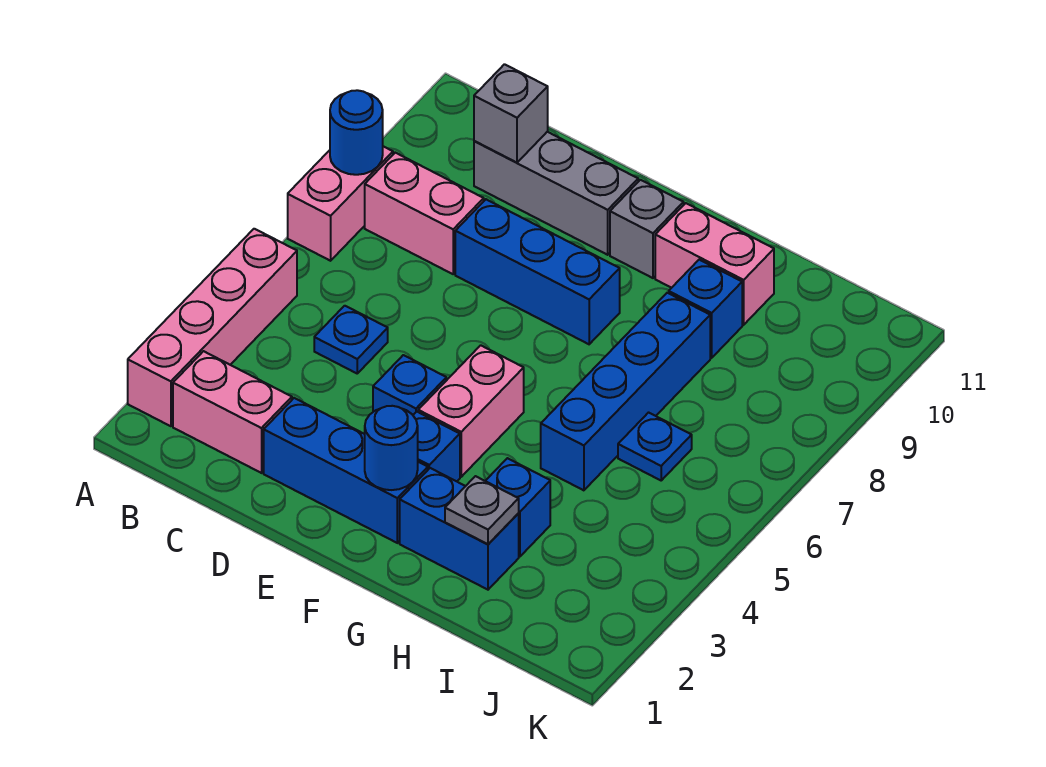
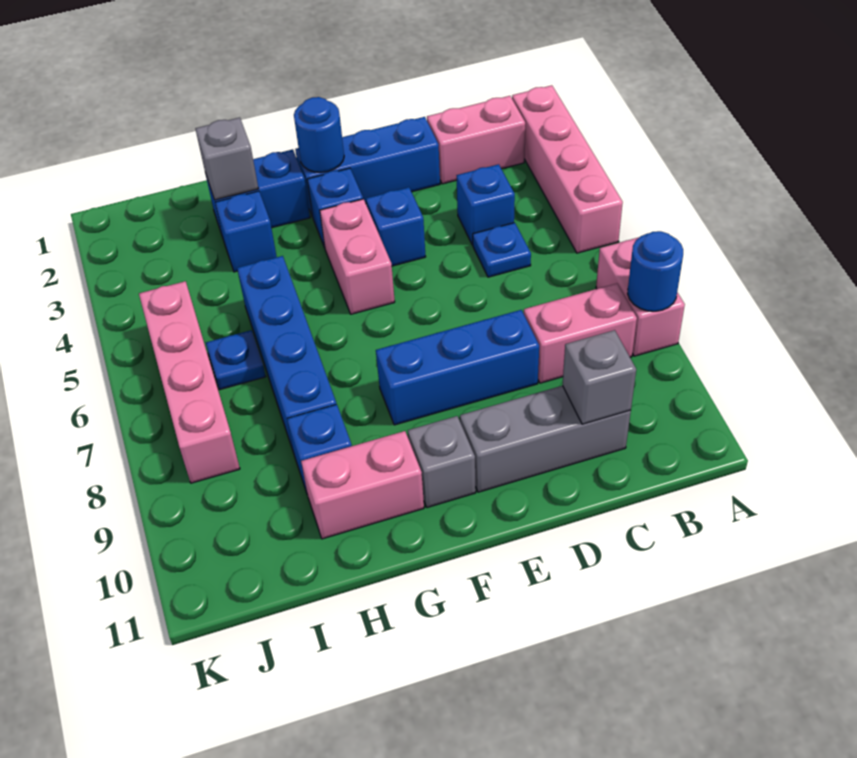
none -> blue 1x1 brick [457,164,515,245]
grey 1x1 plate [445,476,519,544] -> grey 1x1 brick [195,117,259,200]
none -> pink 1x4 brick [139,281,240,483]

